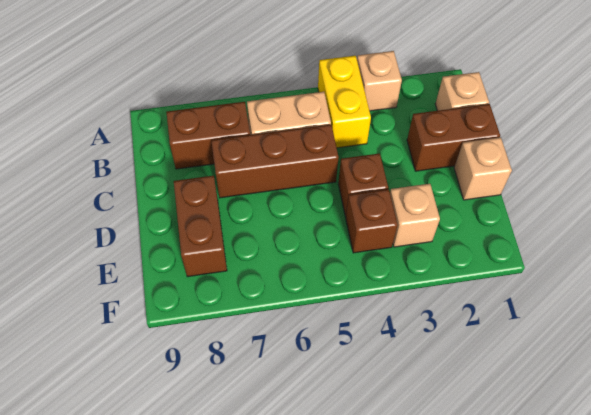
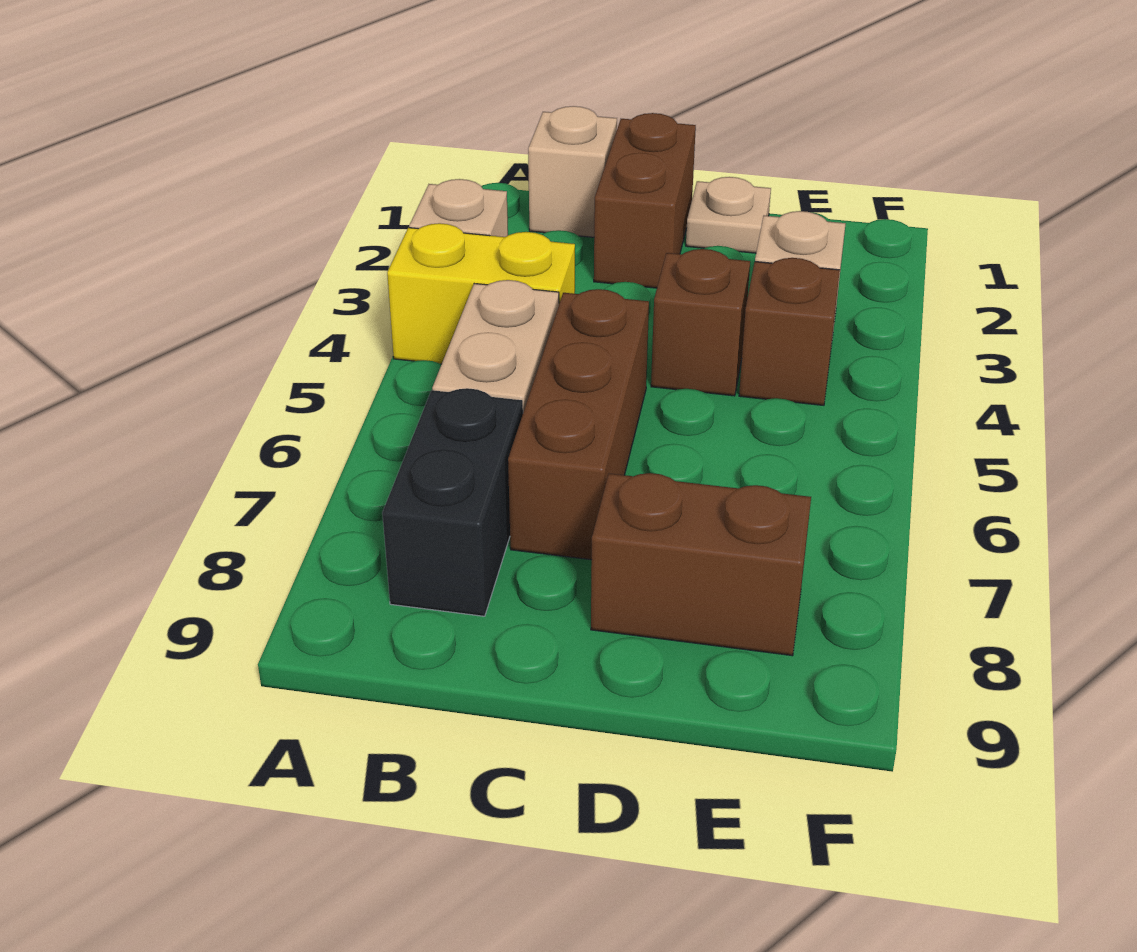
brown 1x2 brick [166,102,250,169] -> black 1x2 brick [382,388,523,616]
tan 1x1 brick [454,137,512,200] -> tan 1x1 plate [686,177,771,253]

